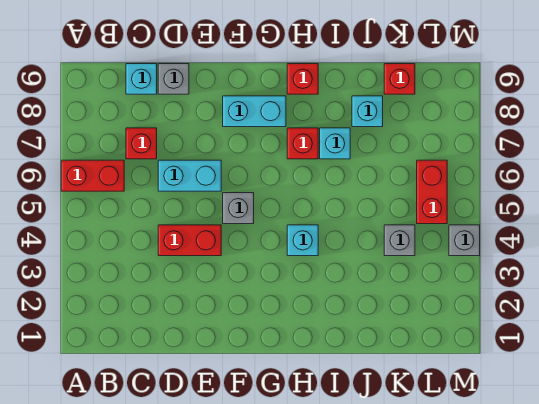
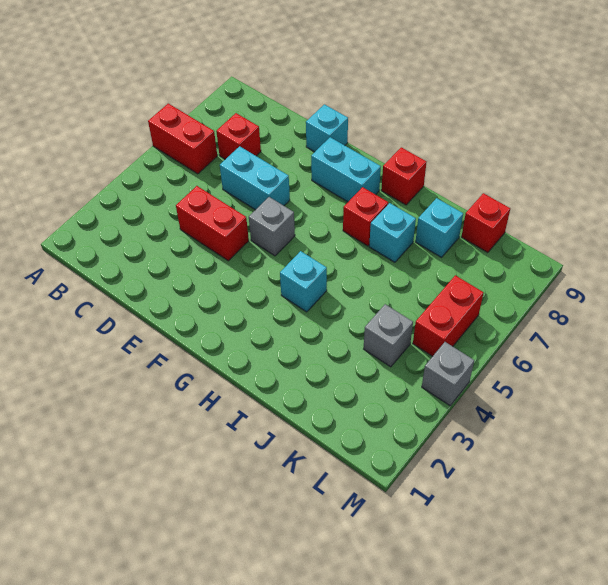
cyan 1x1 brick [126,64,157,94] -> cyan 1x1 brick moved to [306,104,348,152]
grey 1x1 brick [158,64,189,94] -> none

